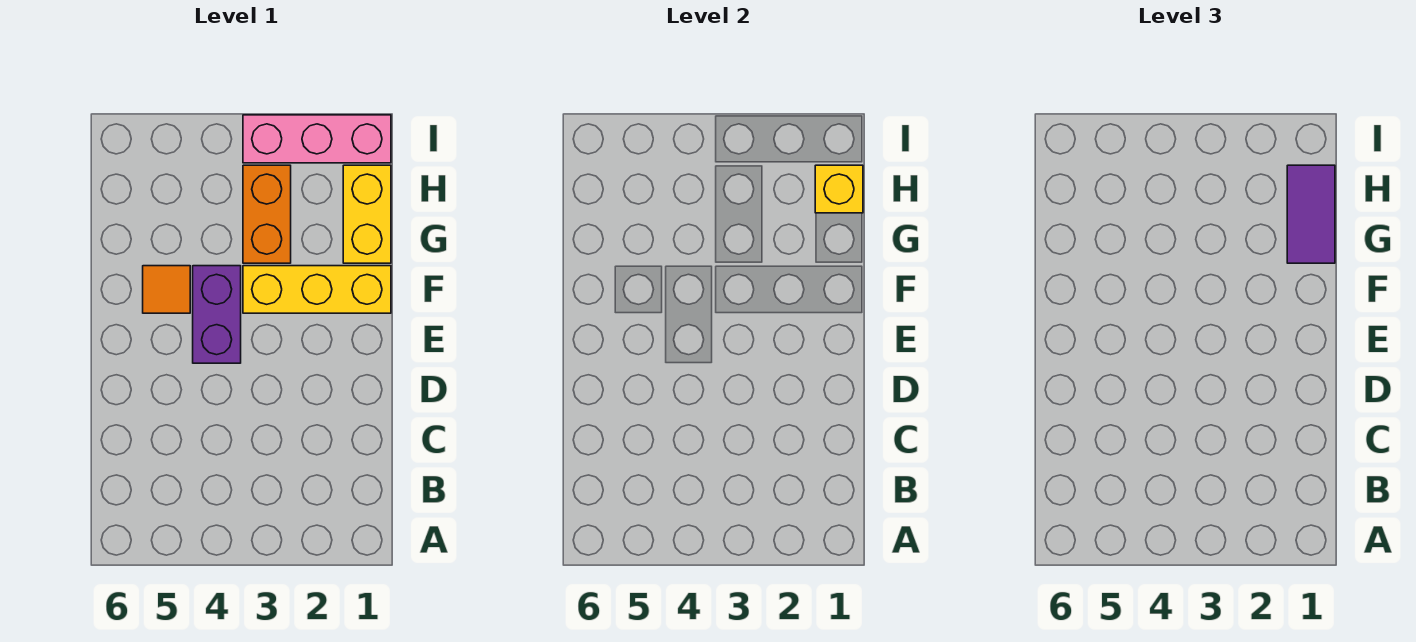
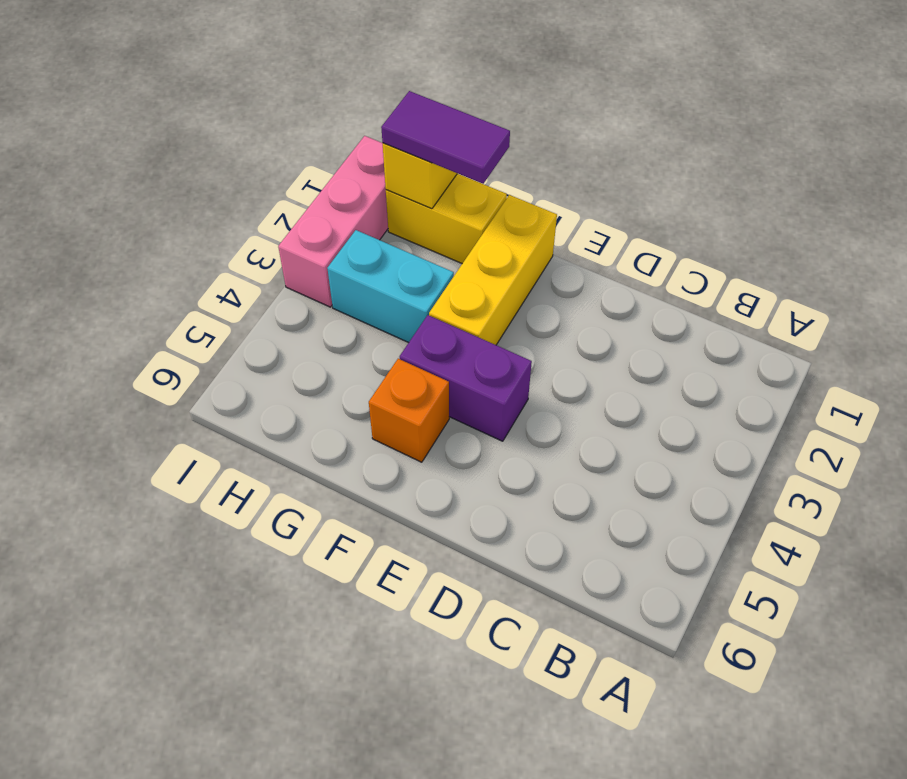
orange 1x1 tile [143,266,190,313] -> orange 1x1 brick [369,359,449,462]
orange 1x2 brick [243,165,291,263] -> cyan 1x2 brick [327,230,454,343]

